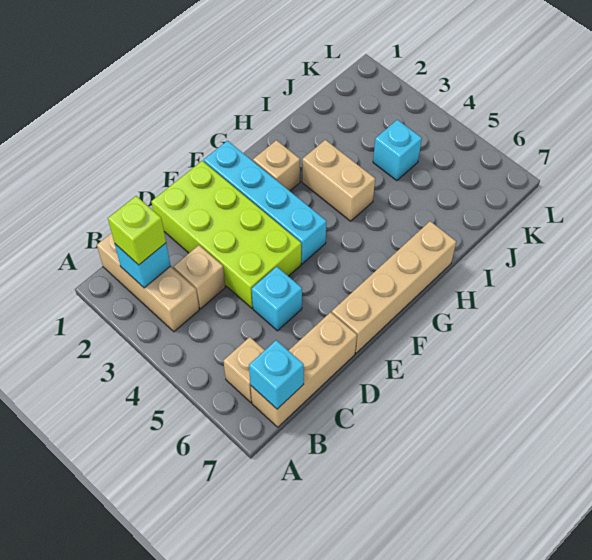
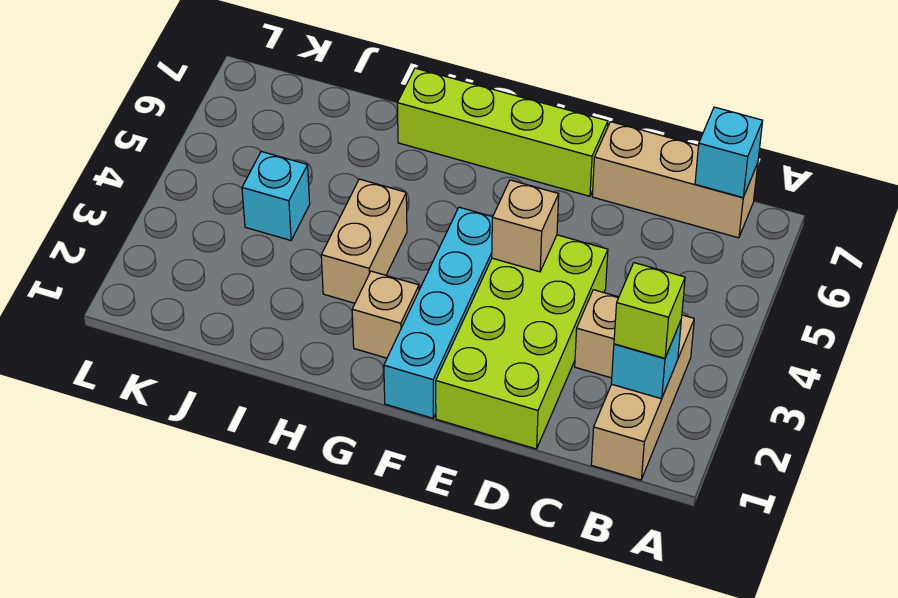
tan 1x1 brick [223,337,265,403] -> tan 1x1 brick moved to [492,180,559,272]
cyan 1x1 brick [252,267,302,331] -> none
tan 1x4 brick [332,221,456,353] -> lime 1x4 brick [397,68,608,196]

